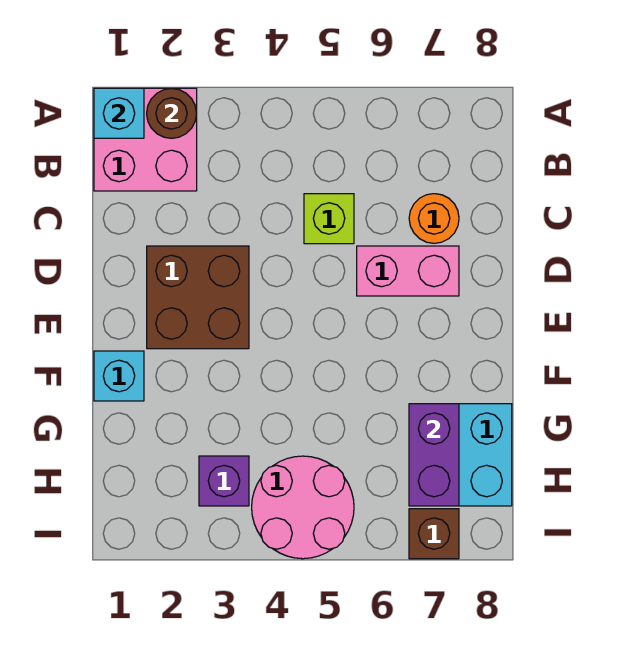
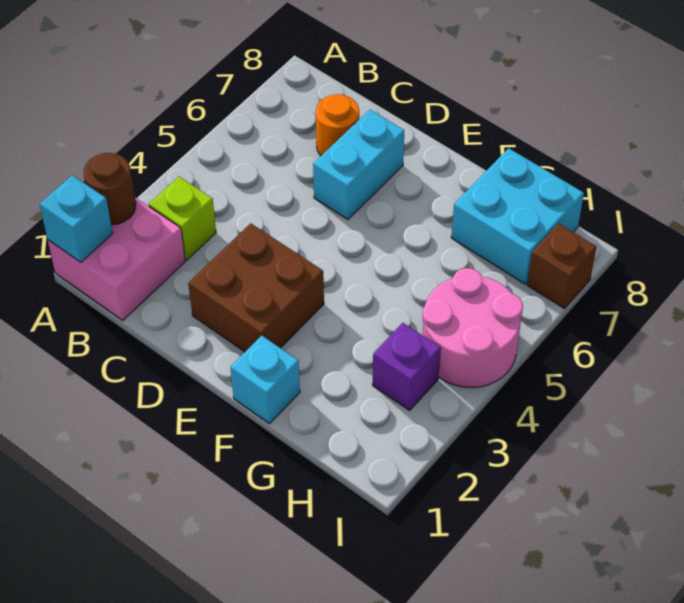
lime 1x1 brick [304,194,354,244] -> lime 1x1 brick moved to [149,177,216,260]
pink 1x2 brick [357,246,459,296] -> cyan 1x2 brick [313,110,404,219]
purple 1x2 brick [409,404,459,506] -> none

